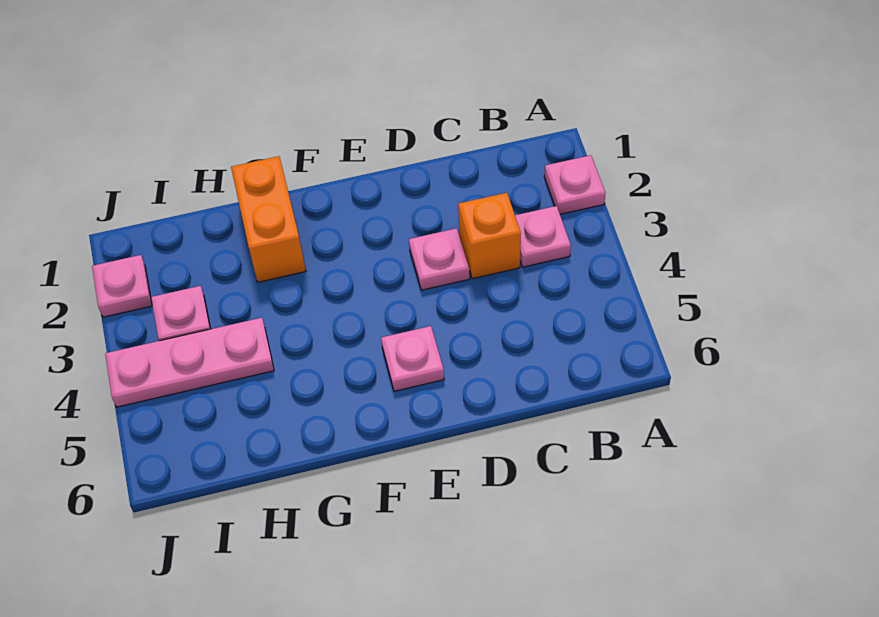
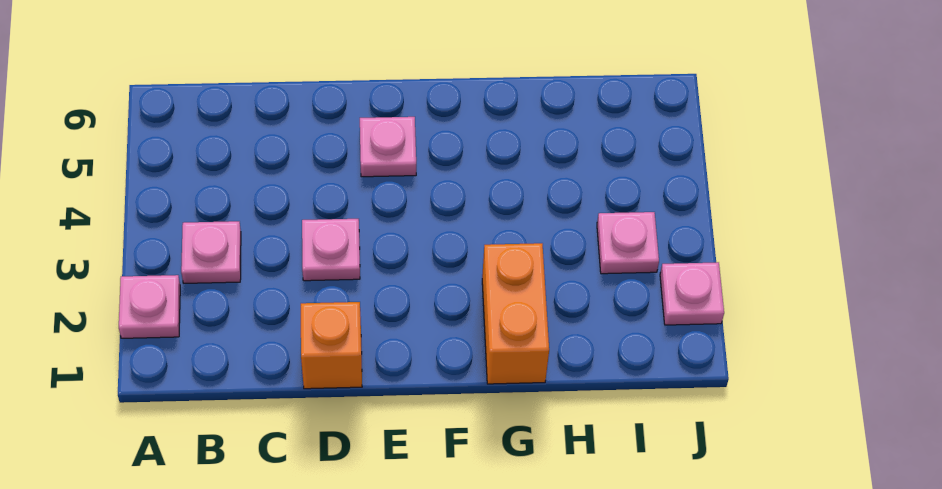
orange 1x1 brick [458,193,521,279] -> orange 1x1 brick moved to [301,302,362,389]
pink 1x3 plate [105,318,274,407] -> none

